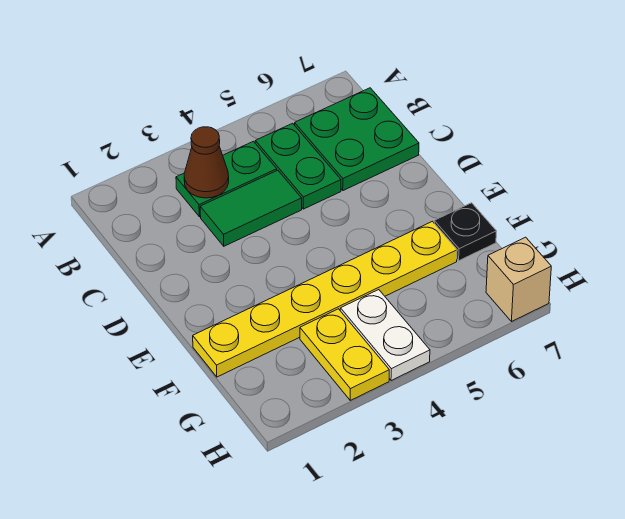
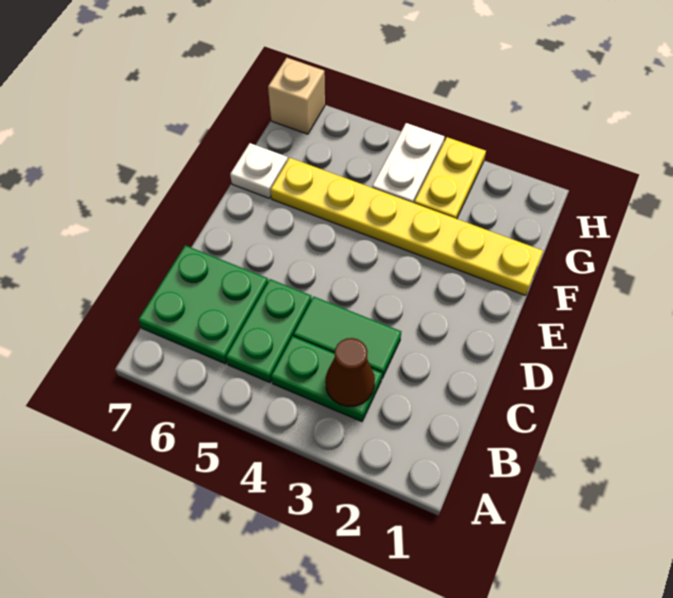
black 1x1 plate [434,203,496,261] -> white 1x1 plate [230,143,288,198]

